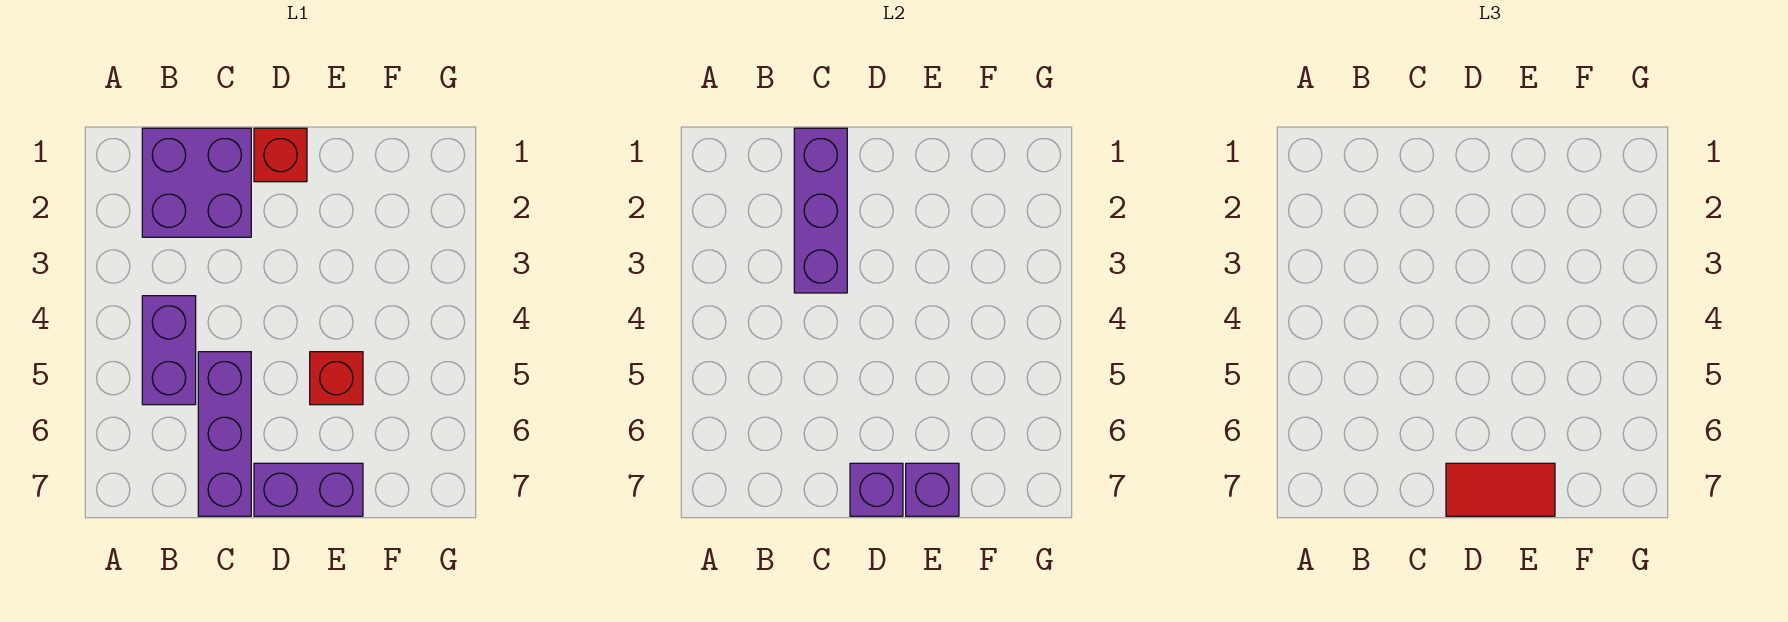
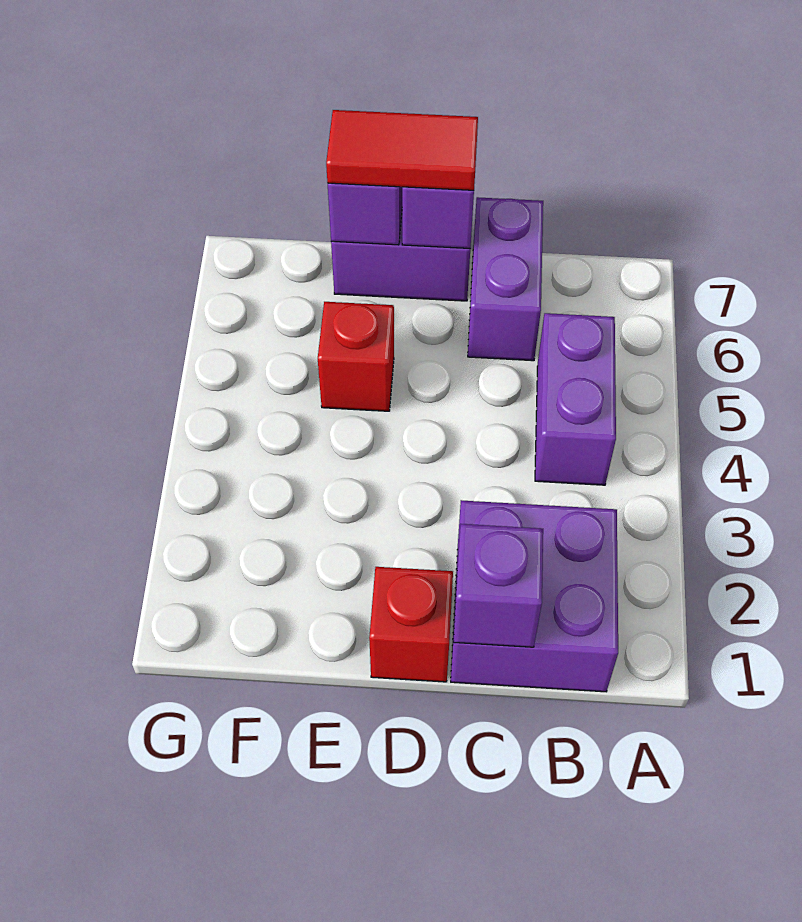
purple 1x3 brick [794,128,847,293] -> purple 1x1 brick [453,524,543,647]
purple 1x3 brick [198,352,251,516] -> purple 1x2 brick [468,197,543,361]

